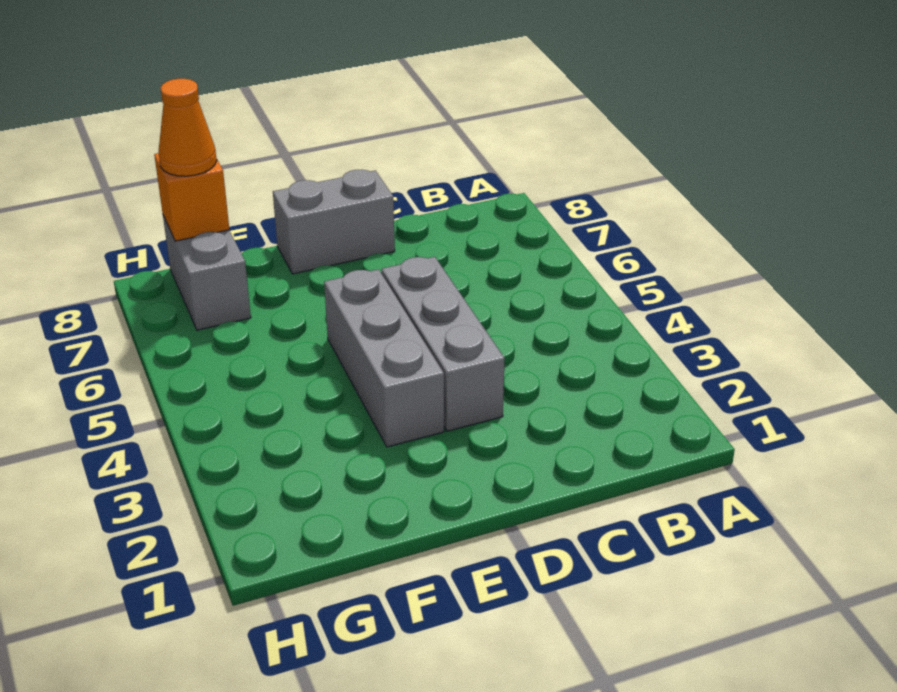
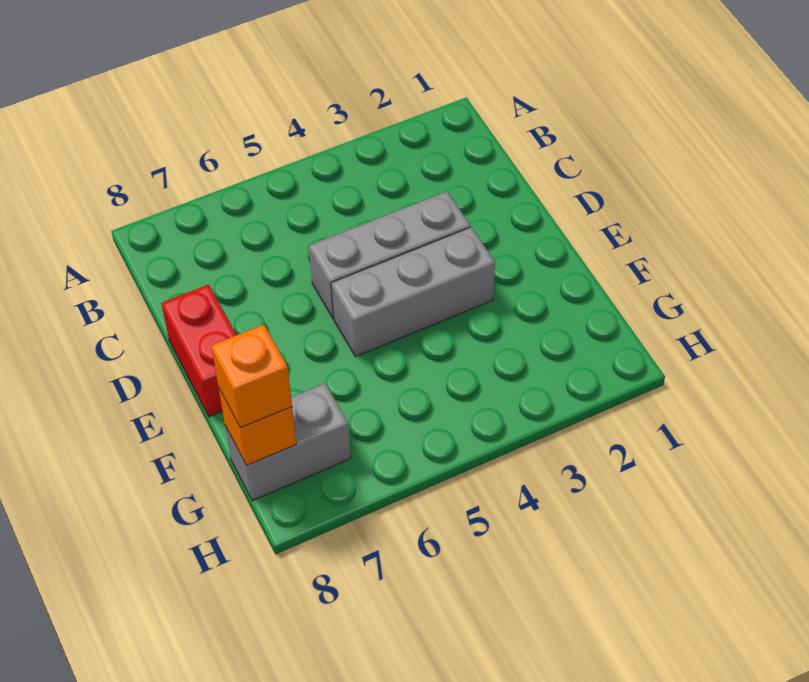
grey 1x2 brick [273,170,395,274] -> red 1x2 brick [161,284,236,417]
orange 1x1 cone [158,79,217,176] -> orange 1x1 brick [211,325,292,428]

